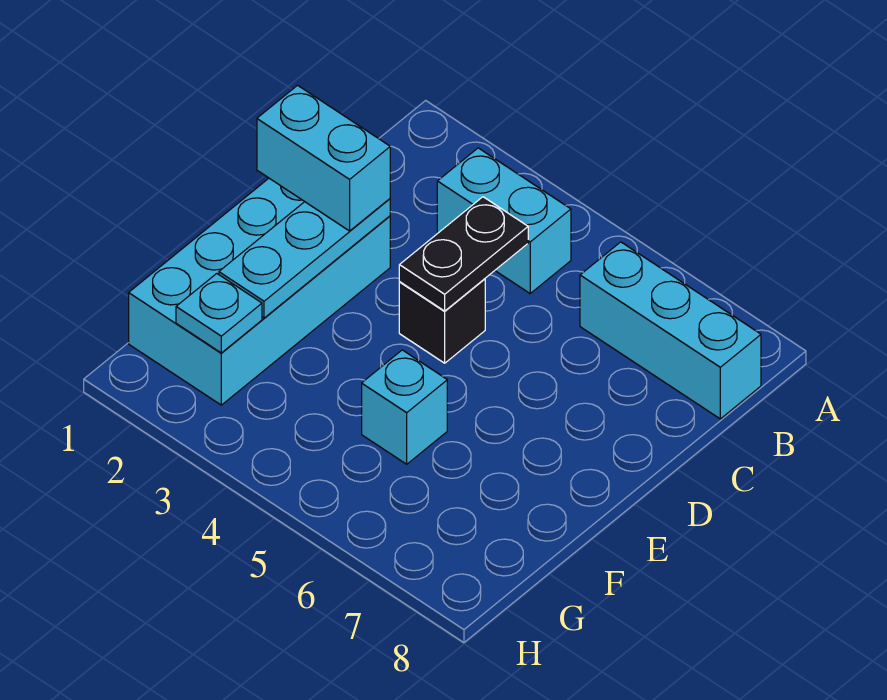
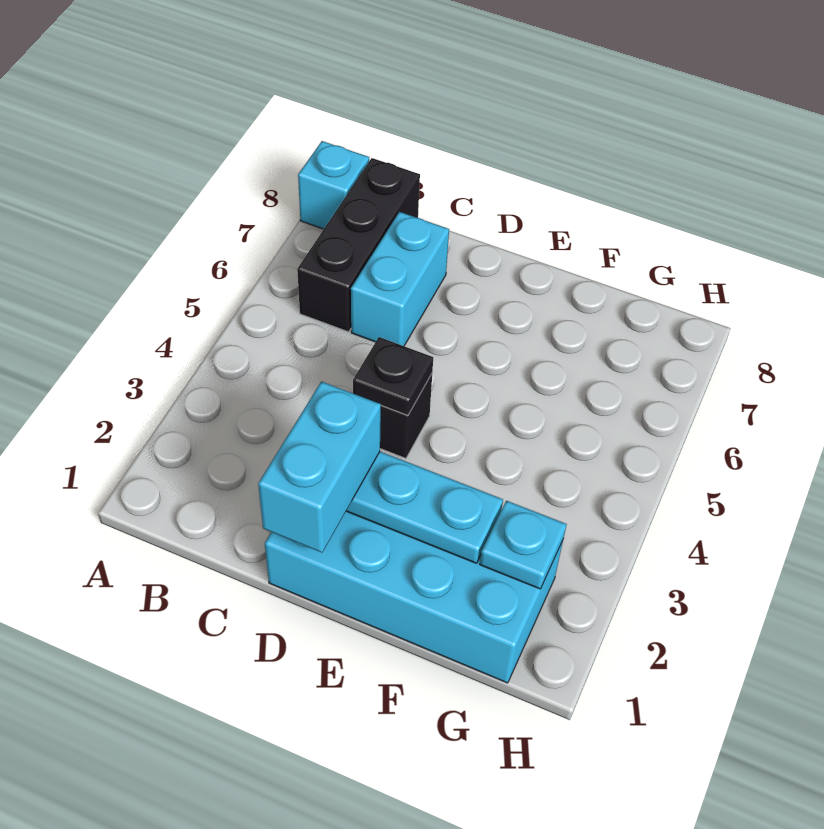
cyan 1x2 brick [437,148,571,293] -> cyan 1x2 brick moved to [351,212,449,346]
cyan 1x3 brick [580,242,761,419] -> black 1x3 brick [297,158,420,332]
black 1x2 plate [399,197,528,311] -> black 1x1 plate [353,337,433,415]
cyan 1x1 brick [362,350,447,464] -> cyan 1x1 brick moved to [298,141,369,229]

